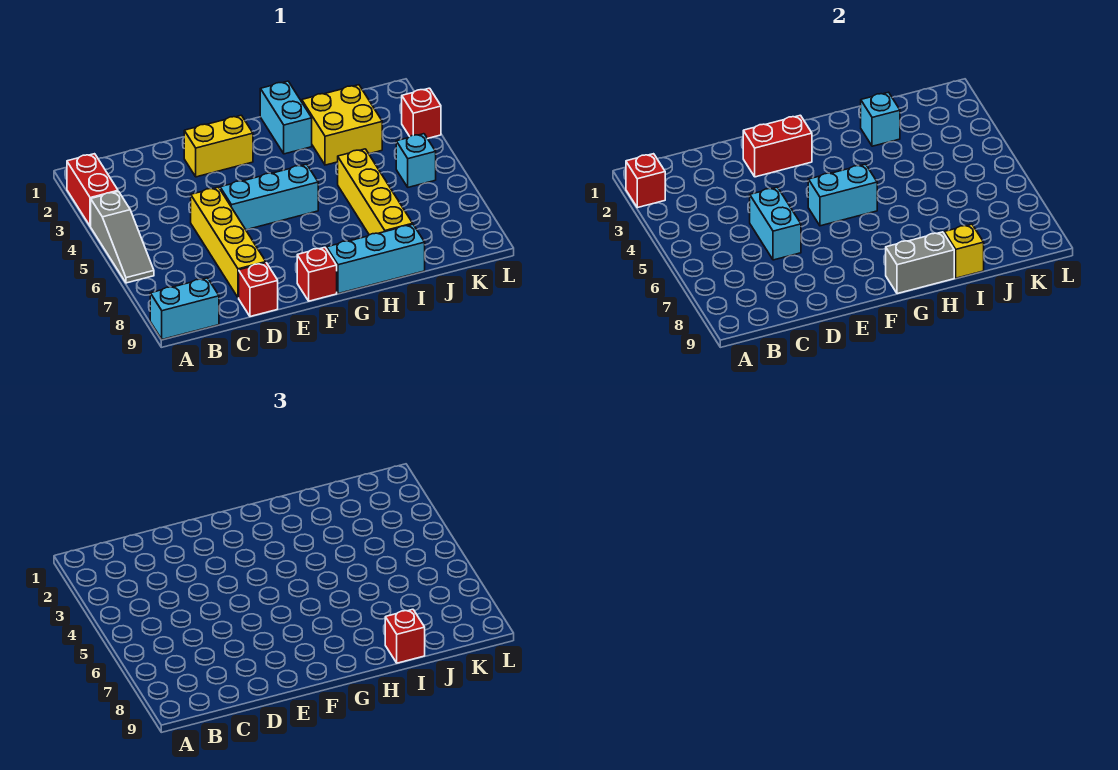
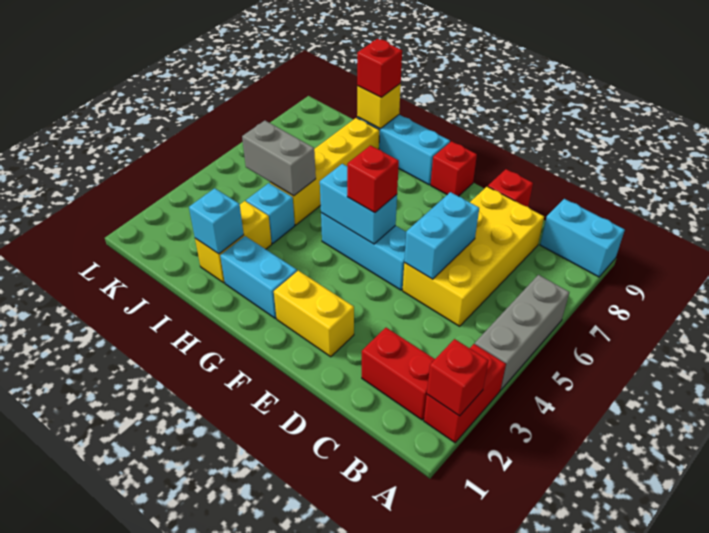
grey 1x3 slope [91,191,154,283] -> grey 1x3 brick [475,275,569,390]
yellow 1x4 brick [191,187,266,298] -> yellow 2x4 brick [403,187,544,326]
red 1x2 brick [743,115,812,177] -> red 1x2 brick moved to [362,328,435,420]
grey 1x2 brick [886,232,954,294] -> grey 1x2 brick moved to [242,121,316,196]
cyan 1x2 brick [260,81,312,154] -> cyan 1x2 brick turned to [220,236,297,318]
yellow 2x2 brick [302,85,382,165] -> yellow 1x2 brick [195,201,272,283]
cyan 1x1 brick [396,134,436,187] -> cyan 1x1 brick moved to [246,183,295,243]
red 1x1 brick [402,88,441,138] -> red 1x1 brick moved to [347,145,399,213]

